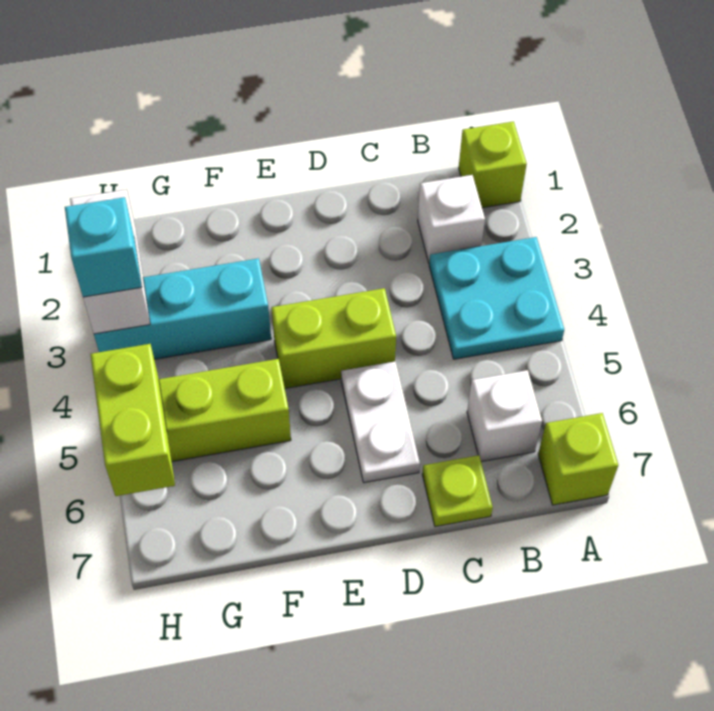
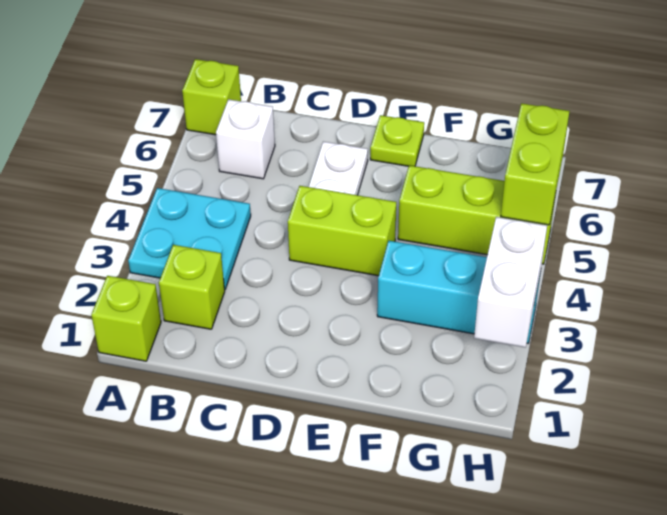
white 1x1 brick [418,175,485,264] -> lime 1x1 brick [159,245,225,329]
lime 1x1 plate [422,455,493,527] -> lime 1x1 plate moved to [370,115,424,166]
cyan 1x1 brick [65,197,142,297] -> none

